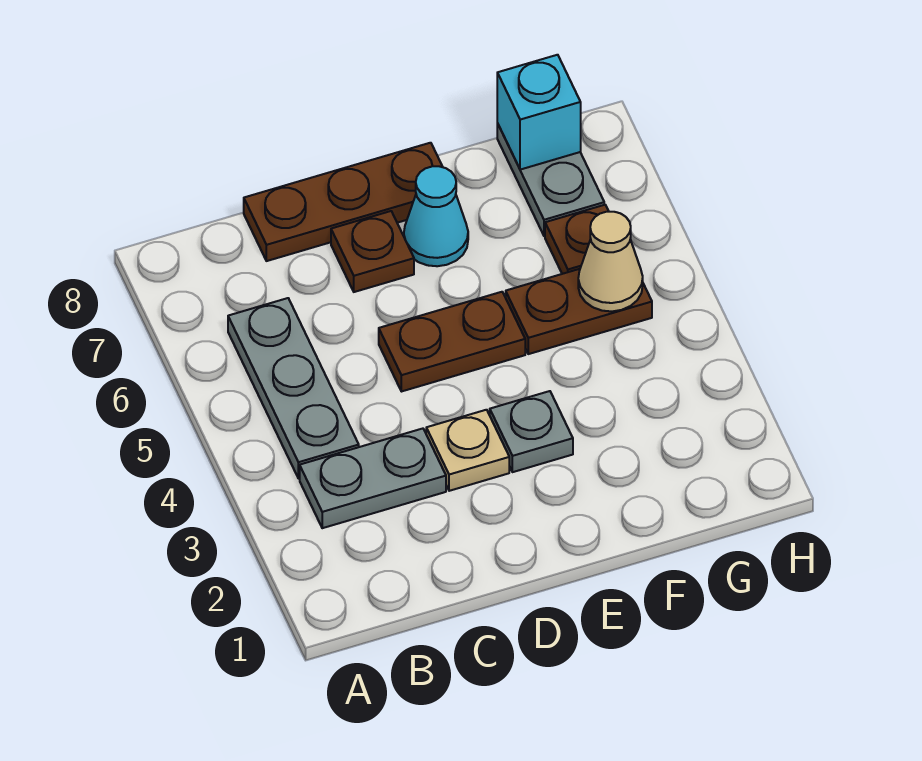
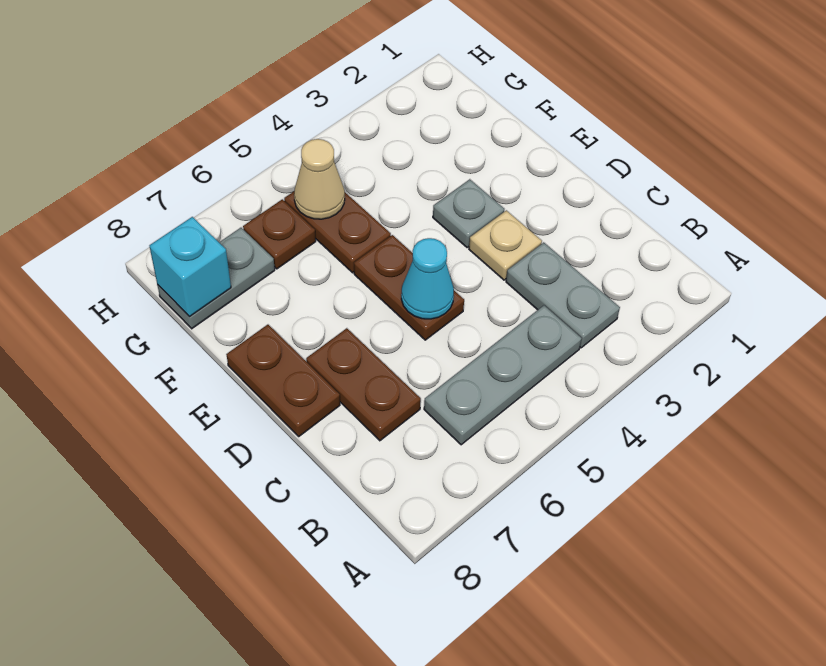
brown 1x3 plate [244,143,442,261] -> brown 1x2 plate [226,325,340,436]
brown 1x1 plate [331,211,414,292] -> brown 1x2 plate [306,328,421,441]
cyan 1x1 cone [404,166,468,266] -> cyan 1x1 cone moved to [401,238,454,319]

